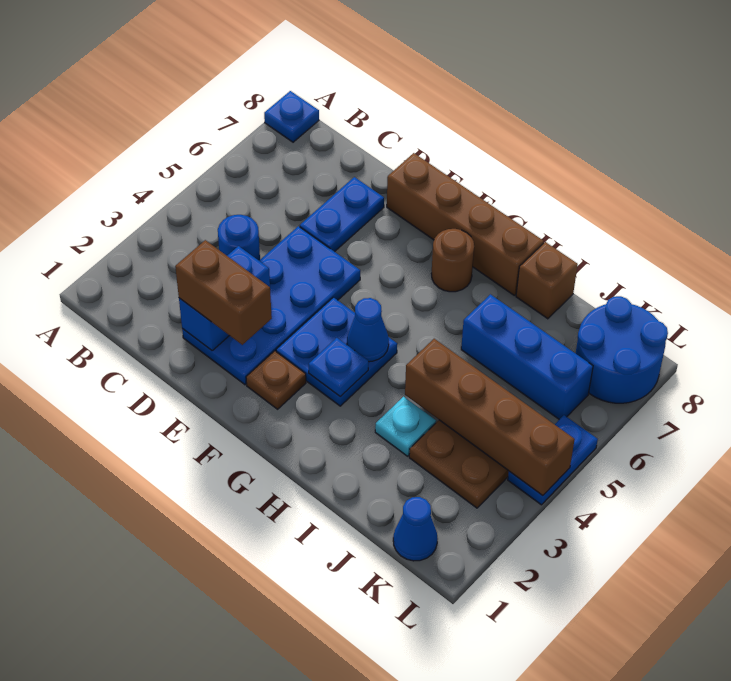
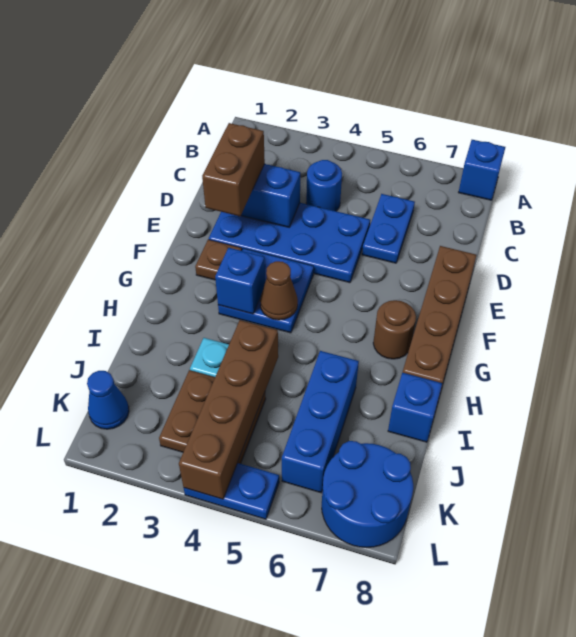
blue 1x1 plate [264,91,319,142] -> blue 1x1 brick [458,140,505,200]
blue 1x2 plate [300,177,384,252] -> blue 1x2 plate turned to [362,194,415,263]
blue 1x1 plate [309,338,368,397] -> blue 1x1 brick [215,248,265,314]
blue 1x1 cone [347,298,389,362] -> brown 1x1 cone [260,261,298,320]
brown 1x1 brick [516,242,578,319] -> blue 1x1 brick [388,373,442,442]

